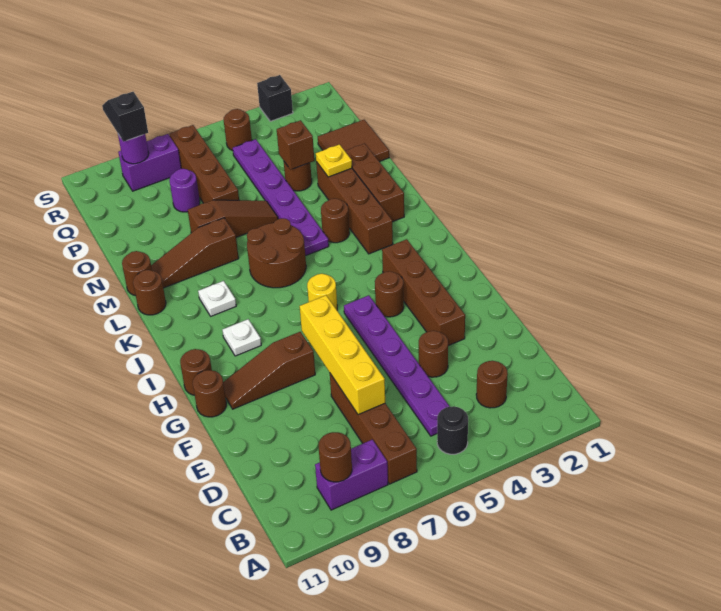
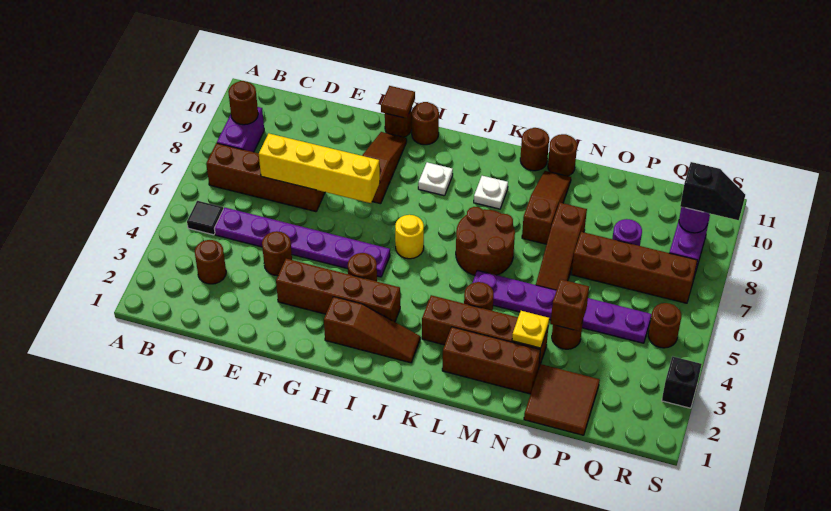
black 1x1 round brick [437,406,468,454] -> black 1x1 tile [187,201,223,235]
none -> brown 1x1 tile [381,86,415,118]
none -> brown 1x3 slope [324,297,420,363]

